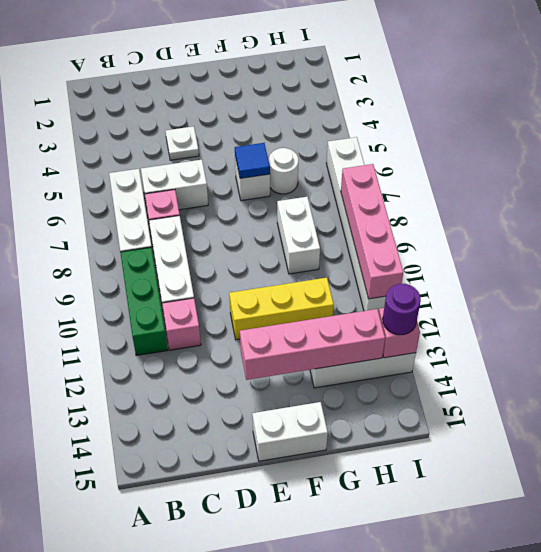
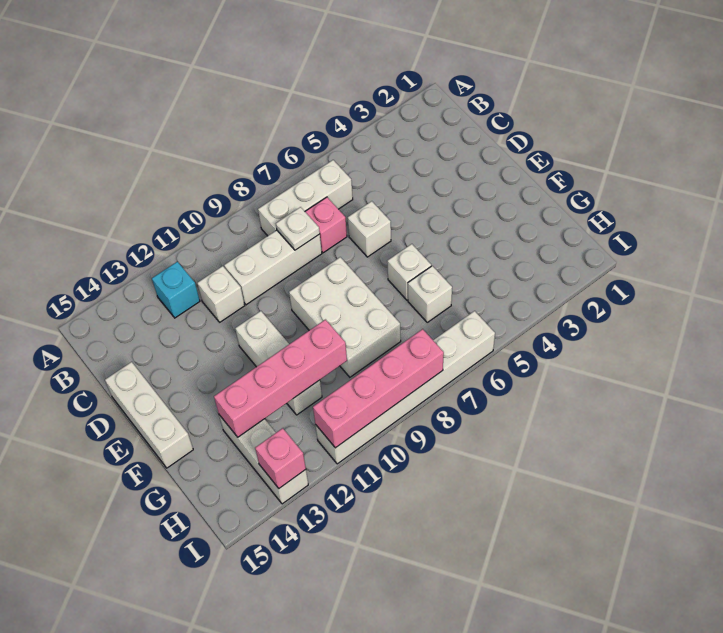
green 1x3 brick [120,247,168,356] -> none
none -> cyan 1x1 brick [152,262,200,318]
white 1x2 brick [141,160,208,210] -> white 1x1 brick [348,201,391,257]
pink 1x1 brick [162,298,201,350] -> white 1x1 brick [197,266,245,322]
white 1x1 plate [166,126,199,160] -> white 1x1 plate moved to [276,207,320,250]
yellow 1x3 brick [229,278,334,340] -> white 1x3 brick [235,311,322,415]
pink 1x4 brick [240,309,385,380] -> pink 1x4 brick turned to [214,320,347,437]
white 1x2 brick [252,402,328,461] -> white 1x3 brick [105,362,193,468]
blue 1x1 tile [235,143,270,178] -> none
white 1x1 round brick [269,148,298,194] -> white 1x1 brick [408,266,452,322]
white 1x2 brick [277,197,320,274] -> white 2x3 brick [289,257,401,377]
purple 1x1 round brick [383,284,421,335] -> none

